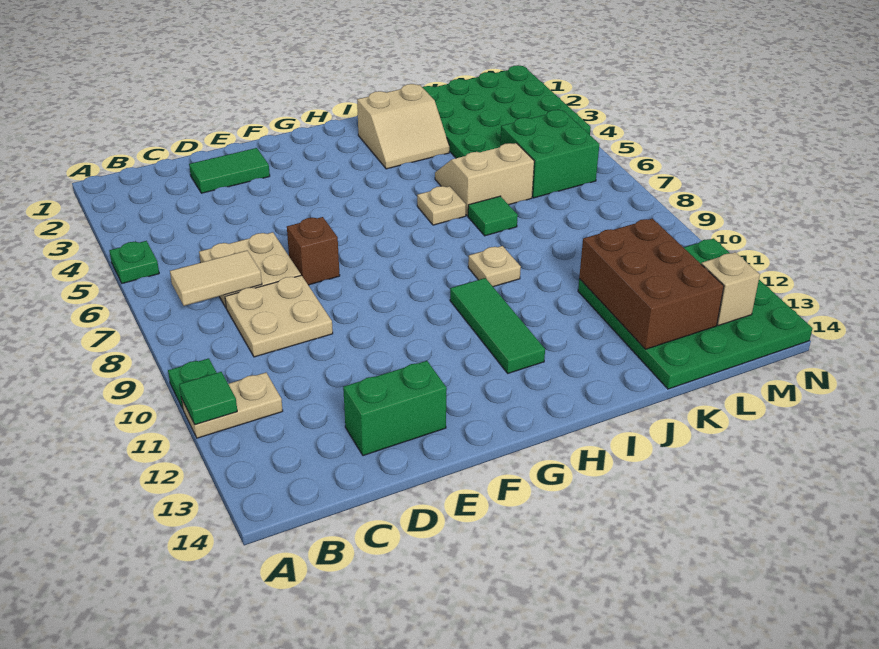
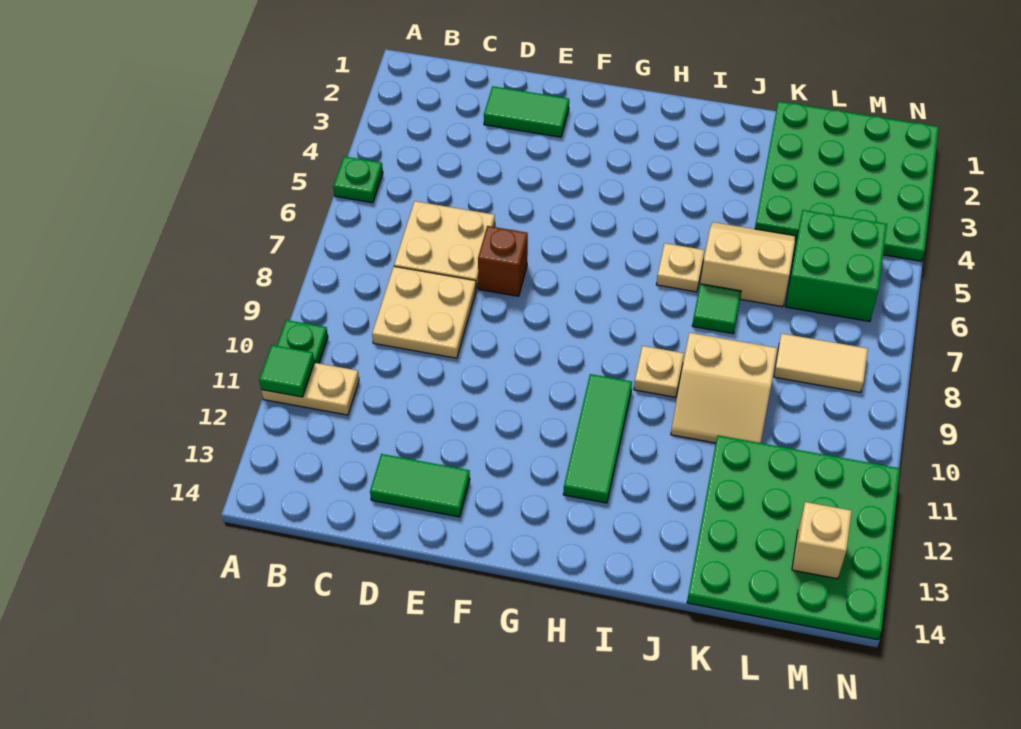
tan 1x2 tile [170,251,262,306] -> tan 1x2 tile moved to [774,333,868,392]
green 1x2 brick [343,361,447,456] -> green 1x2 tile [370,454,470,517]
tan 2x2 slope [357,84,449,169] -> tan 2x2 slope moved to [671,333,777,443]
brown 2x3 brick [579,218,724,349] -> none

